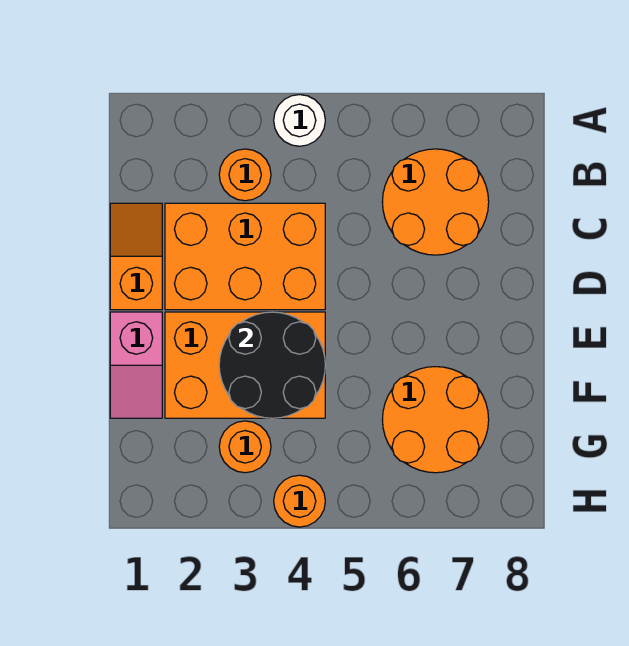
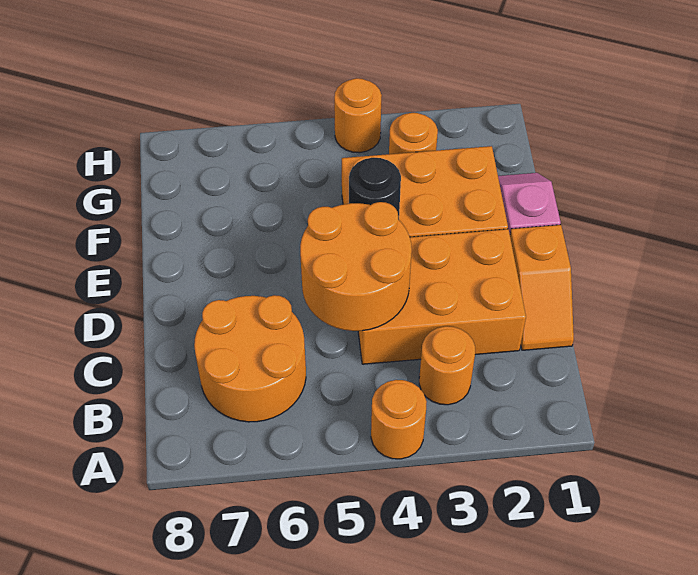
white 1x1 round brick [274,95,325,146] -> orange 1x1 round brick [371,380,427,459]
black 2x2 round brick [219,312,325,418] -> black 1x1 round brick [349,158,401,220]
orange 2x2 round brick [382,367,489,473] -> orange 2x2 round brick moved to [300,202,412,331]

